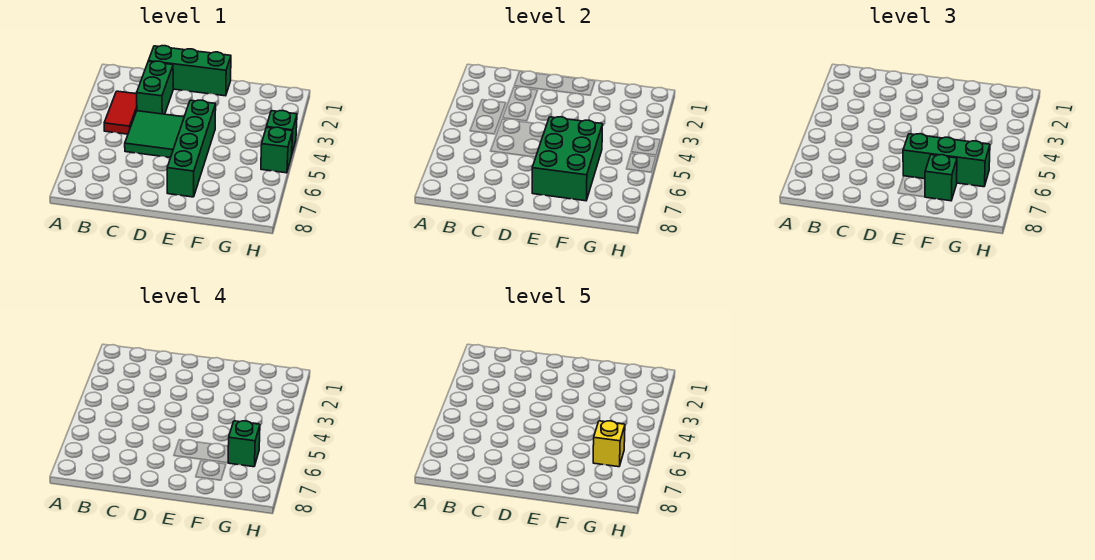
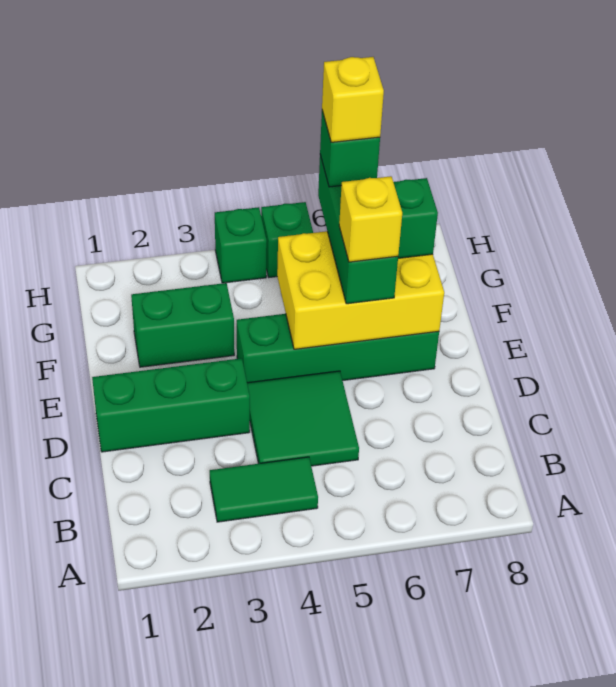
red 1x2 tile [104,91,137,134] -> green 1x2 tile [210,457,318,522]
green 1x3 brick [148,46,231,96] -> green 1x3 brick turned to [92,358,250,452]
green 1x2 brick [137,61,173,114] -> green 1x2 brick moved to [131,283,234,367]
green 2x3 brick [532,117,603,201] -> yellow 2x3 brick [277,231,444,349]
none -> yellow 1x1 brick [339,176,402,262]

